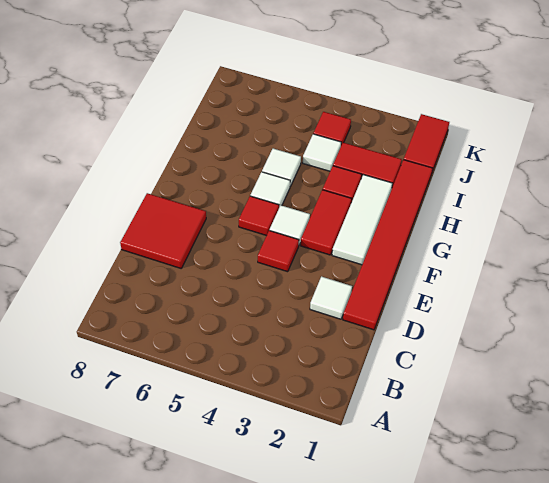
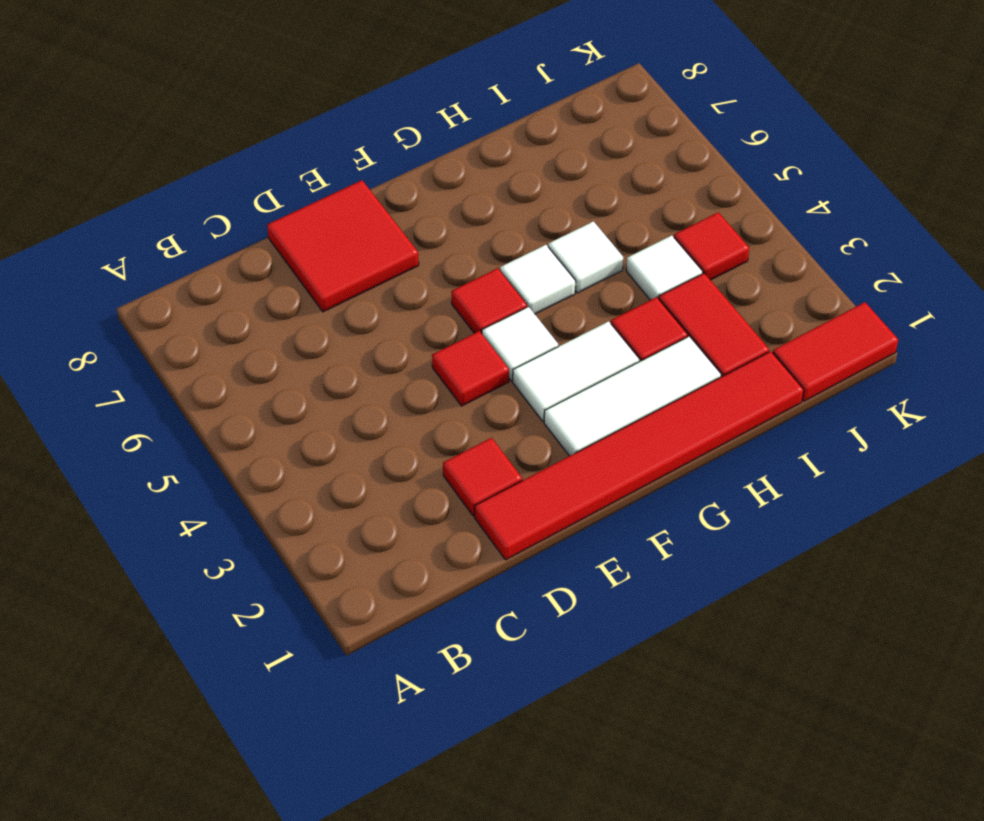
white 1x1 tile [310,276,352,319] -> red 1x1 tile [443,438,522,516]
red 1x2 tile [301,190,352,255] -> white 1x2 tile [513,321,639,421]

